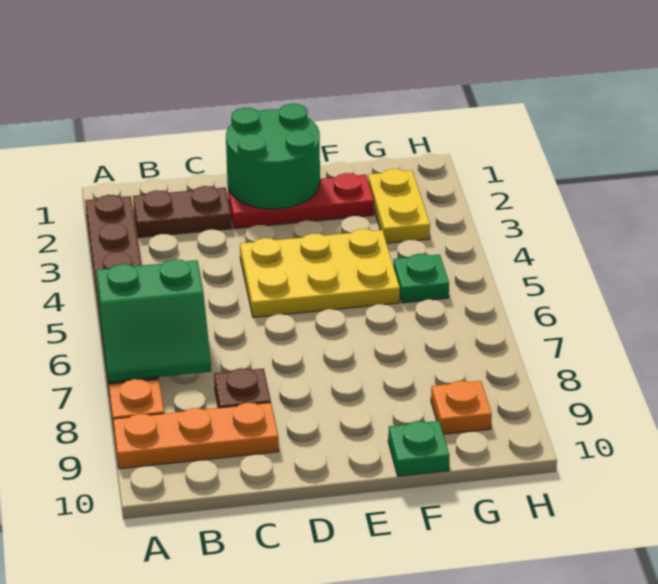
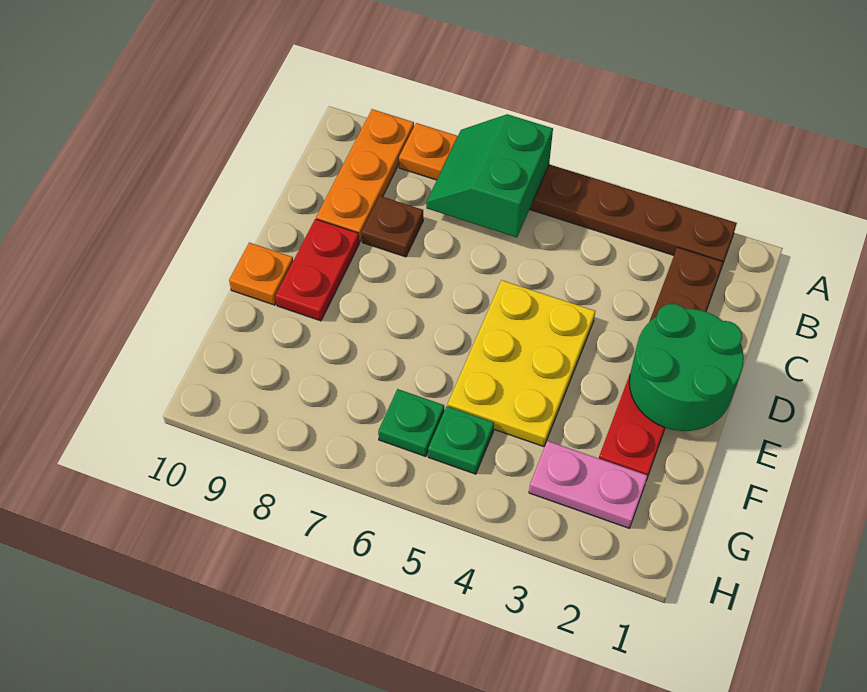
none -> red 1x2 plate [275,219,359,321]
green 1x1 plate [388,421,450,476] -> green 1x1 plate moved to [378,389,444,456]
yellow 1x2 plate [368,169,430,243] -> pink 1x2 plate [529,441,648,528]
orange 1x1 plate [431,381,492,434] -> orange 1x1 plate moved to [229,243,293,305]

